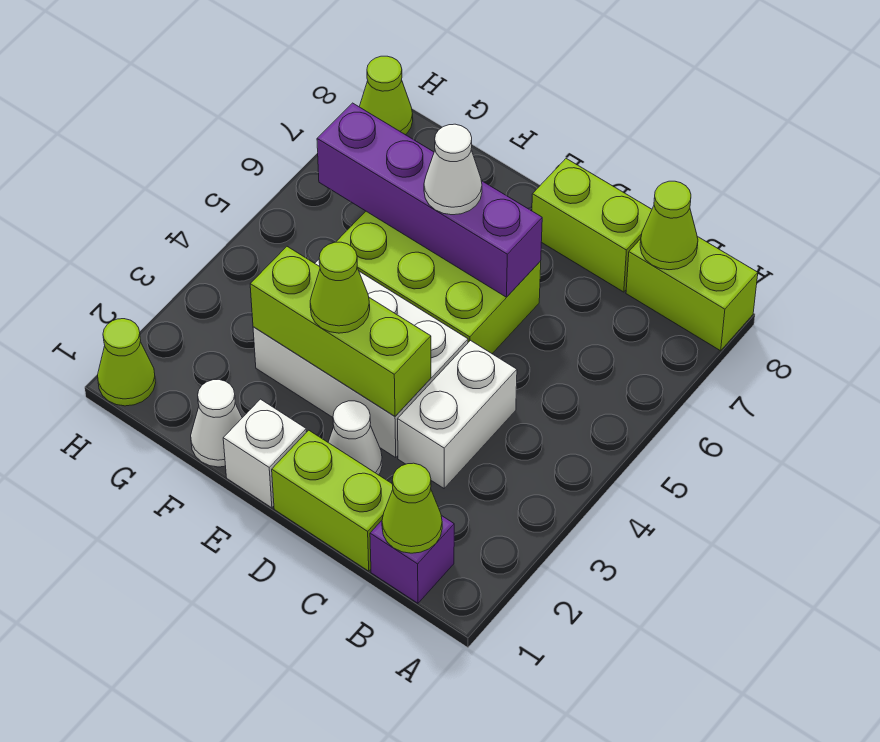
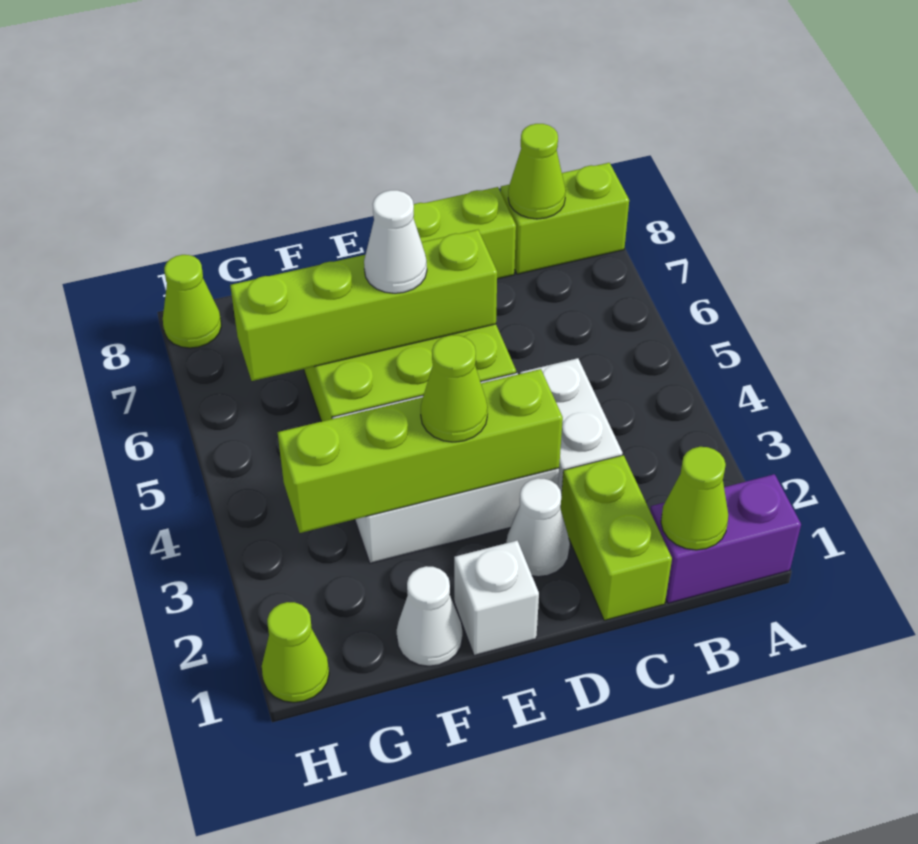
purple 1x1 brick [370,515,454,603] -> purple 1x2 brick [650,474,801,603]
lime 1x2 brick [272,430,393,571] -> lime 1x2 brick turned to [561,455,672,621]
lime 1x3 brick [250,247,431,416] -> lime 1x4 brick [277,369,563,533]
purple 1x4 brick [317,103,542,297] -> lime 1x4 brick [230,230,497,381]

